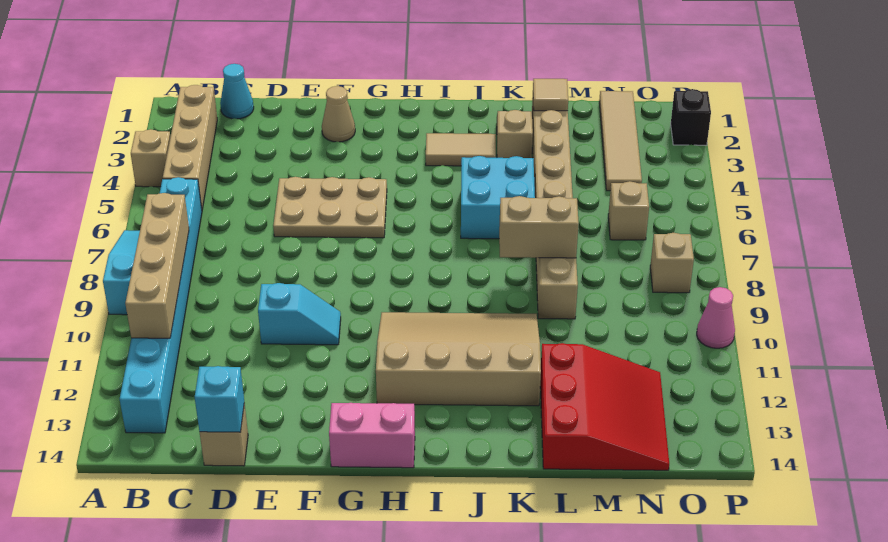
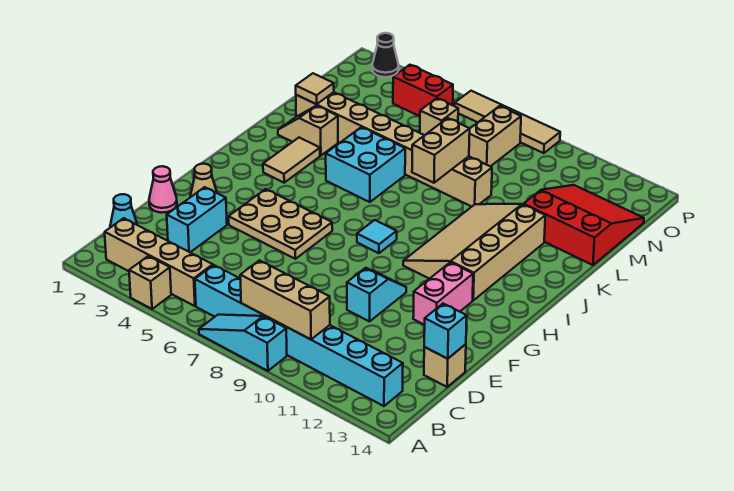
tan 1x4 brick [125,193,189,338] -> tan 1x3 brick [240,260,330,339]
none -> cyan 1x2 brick [167,187,227,252]
tan 2x3 plate [273,177,387,238] -> tan 2x3 plate turned to [229,189,332,259]
pink 1x2 brick [329,403,415,468] -> pink 1x2 brick moved to [413,262,473,325]
none -> cyan 1x1 tile [357,220,397,253]
tan 1x4 tile [599,91,642,191] -> tan 1x4 tile moved to [455,91,560,153]
none -> red 1x2 brick [393,65,453,116]
tan 1x1 brick [650,233,694,293] -> tan 1x2 brick [469,106,521,166]
black 1x1 brick [671,89,711,145] -> black 1x1 cone [372,33,399,77]
pink 1x1 cone [697,287,735,348] -> pink 1x1 cone moved to [149,166,177,213]

